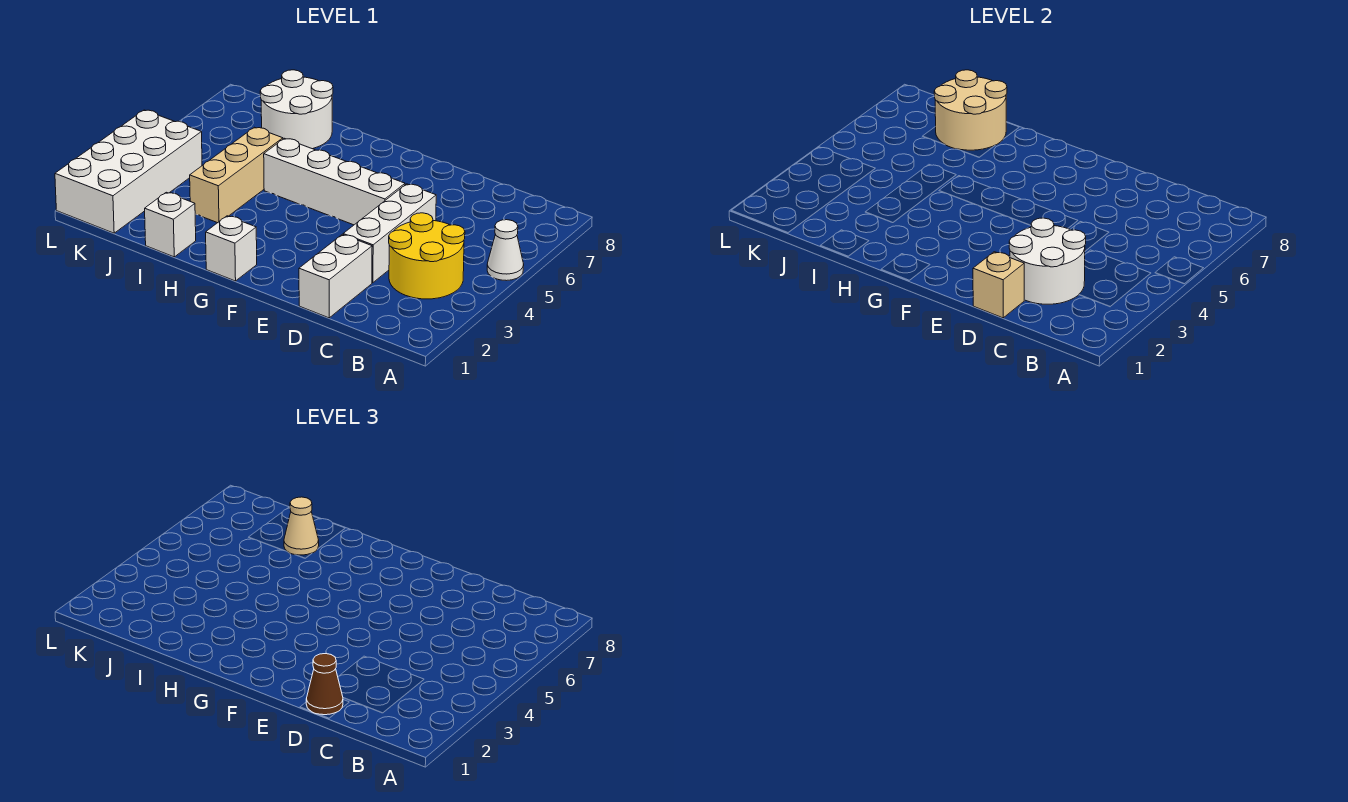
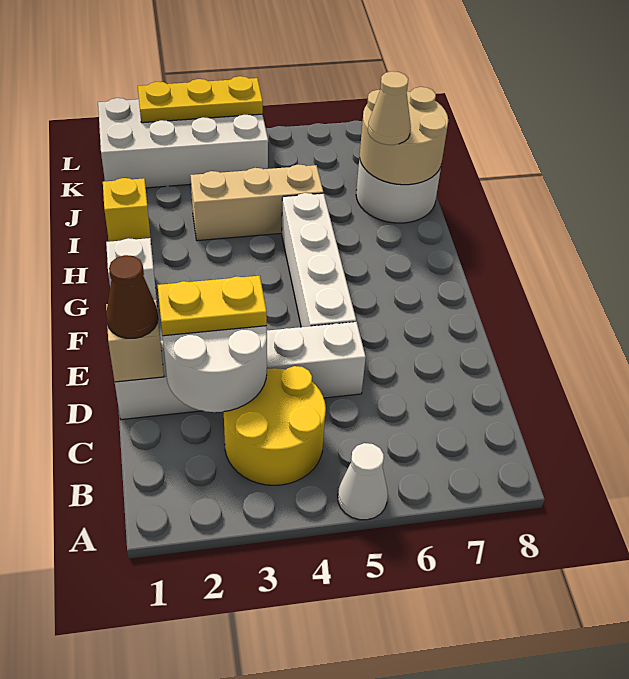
none -> yellow 1x2 plate [158,276,267,336]
white 1x1 brick [145,192,196,257] -> yellow 1x1 brick [103,178,151,242]
none -> yellow 1x3 plate [138,76,263,123]

